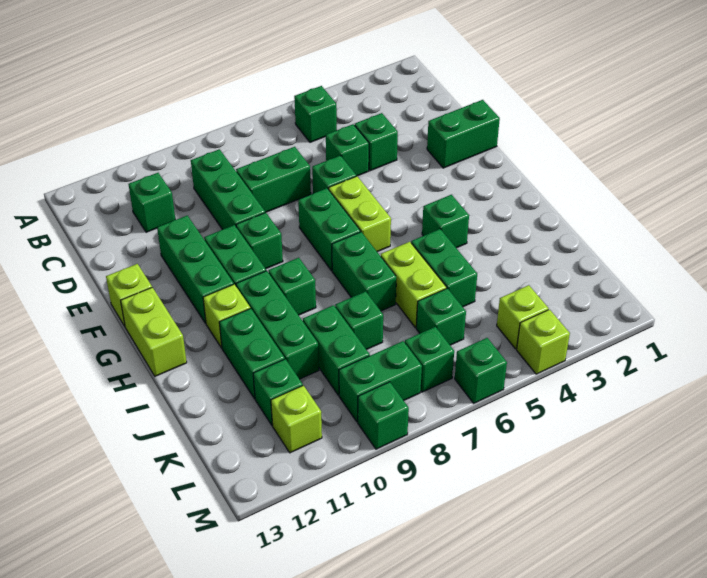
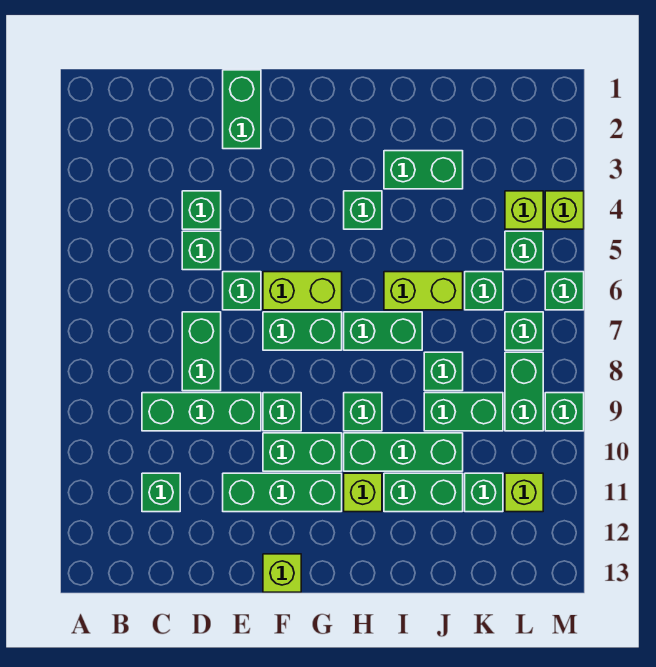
green 1x1 brick [294,86,337,142] -> green 1x1 brick moved to [505,231,543,270]
lime 1x2 brick [121,287,187,376] -> none
green 1x2 brick [411,229,477,307] -> green 1x2 brick moved to [384,151,463,189]

